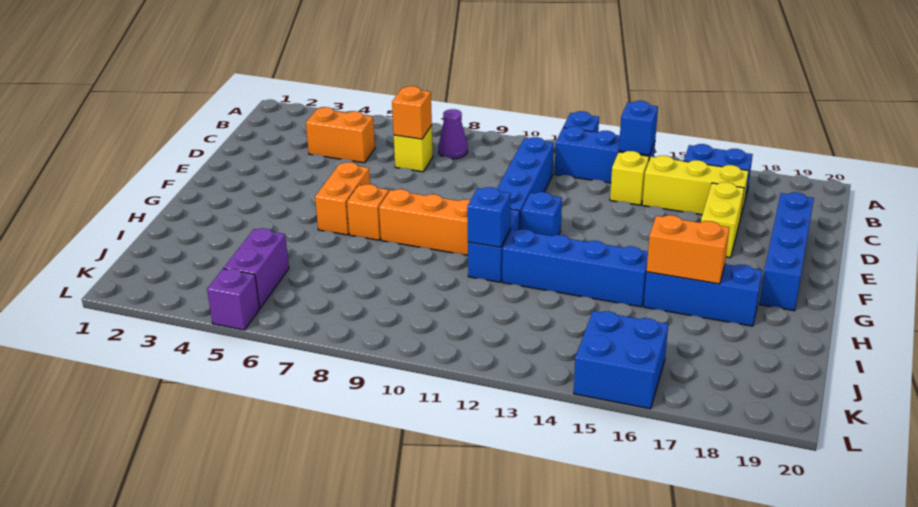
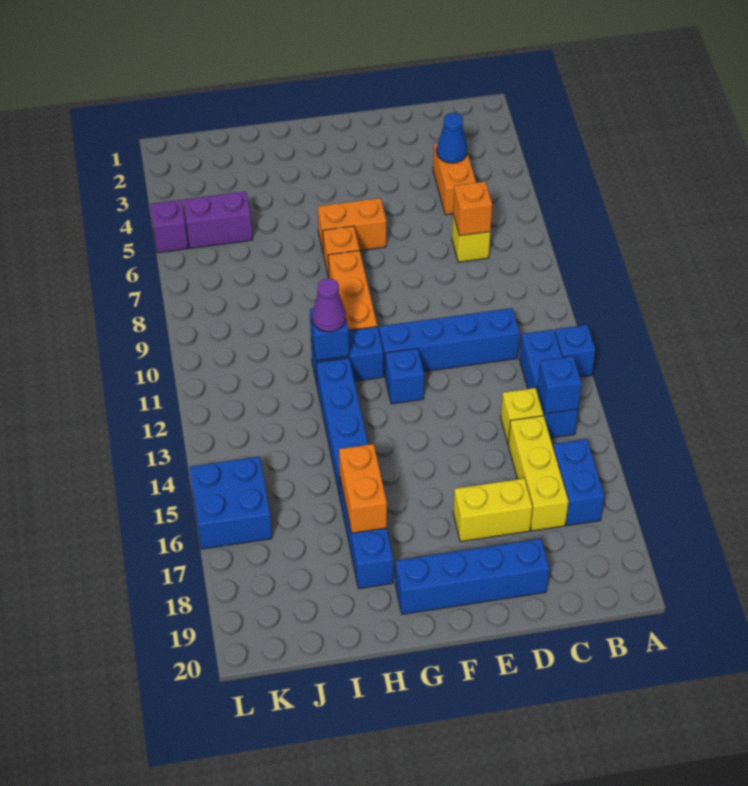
purple 1x1 cone [438,109,468,159] -> purple 1x1 cone moved to [312,278,346,332]
none -> blue 1x1 cone [437,113,467,163]

